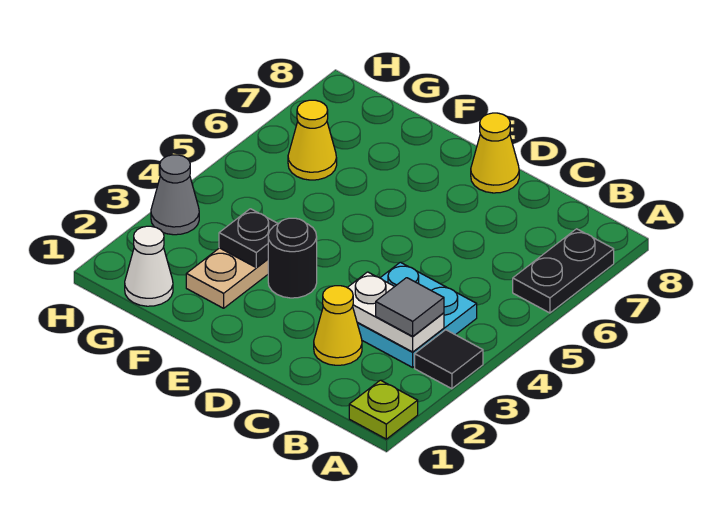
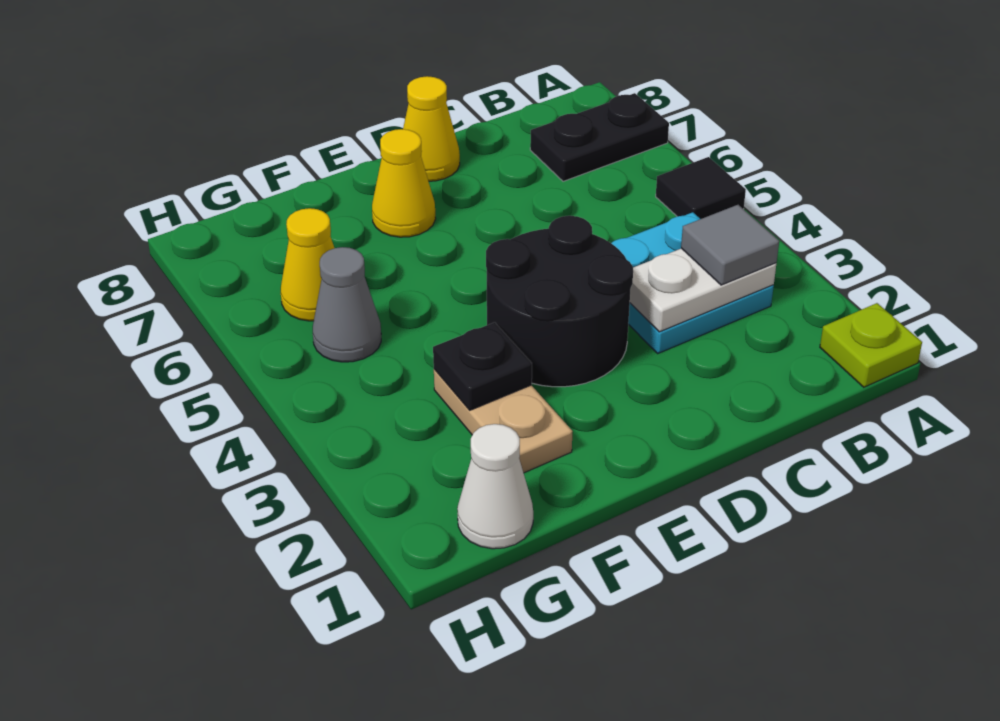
black 1x1 tile [415,330,483,389] -> black 1x1 tile moved to [656,157,746,219]
black 1x2 plate [513,229,614,313] -> black 1x2 plate turned to [530,93,669,181]
yellow 1x1 cone [314,286,362,365] -> yellow 1x1 cone moved to [372,129,436,237]
black 1x1 round brick [268,218,317,298] -> black 2x2 round brick [486,216,633,387]
grey 1x1 cone [151,155,199,235] -> grey 1x1 cone moved to [313,247,381,362]

